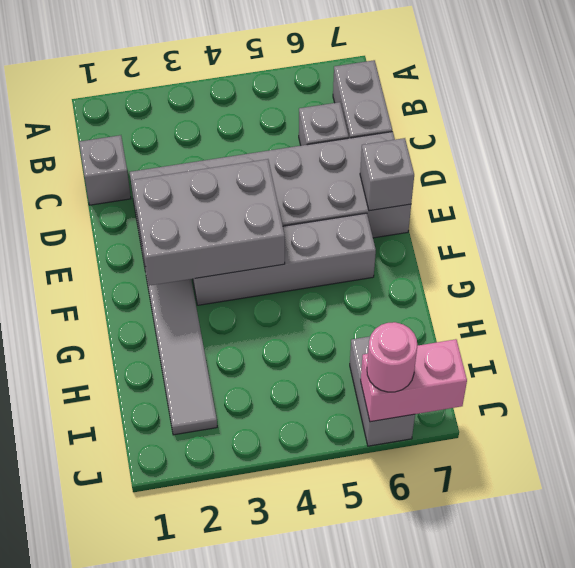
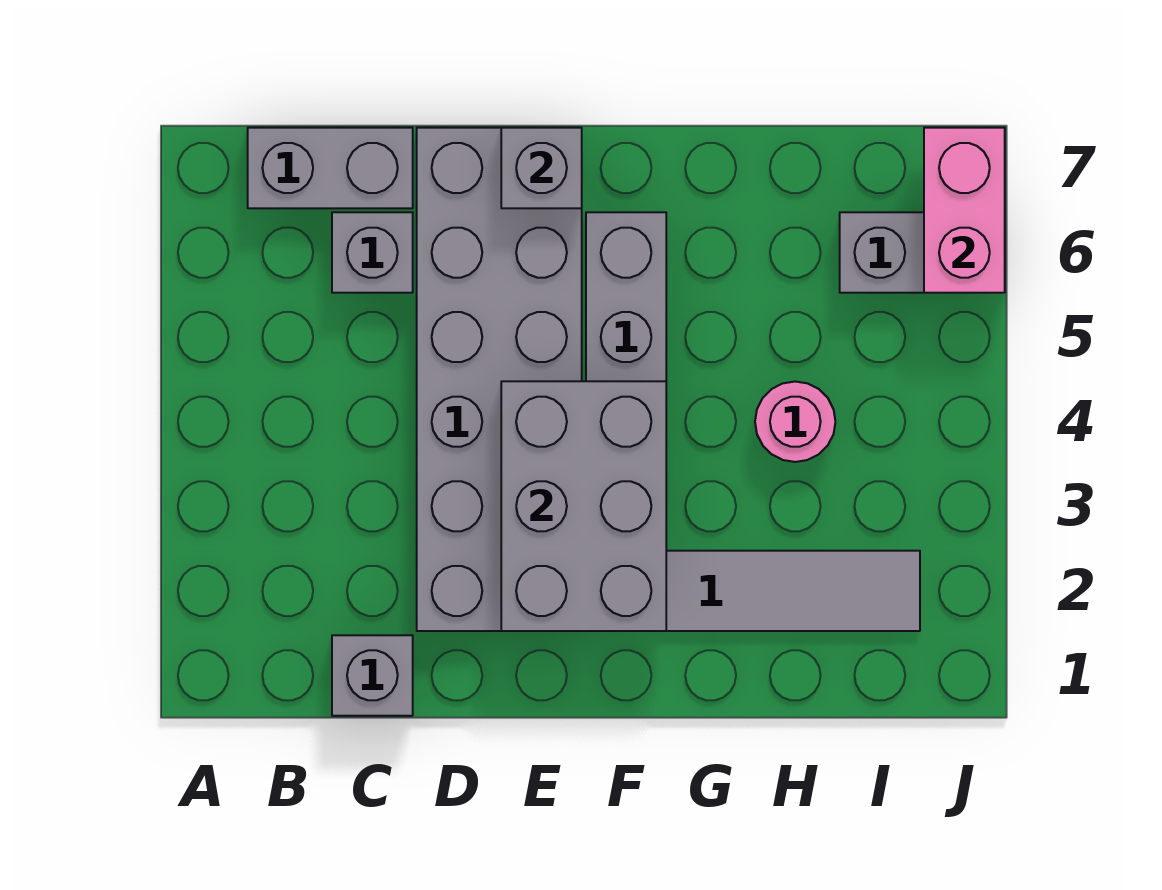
pink 1x1 round brick [367,322,417,392] -> pink 1x1 round brick moved to [755,382,835,462]

